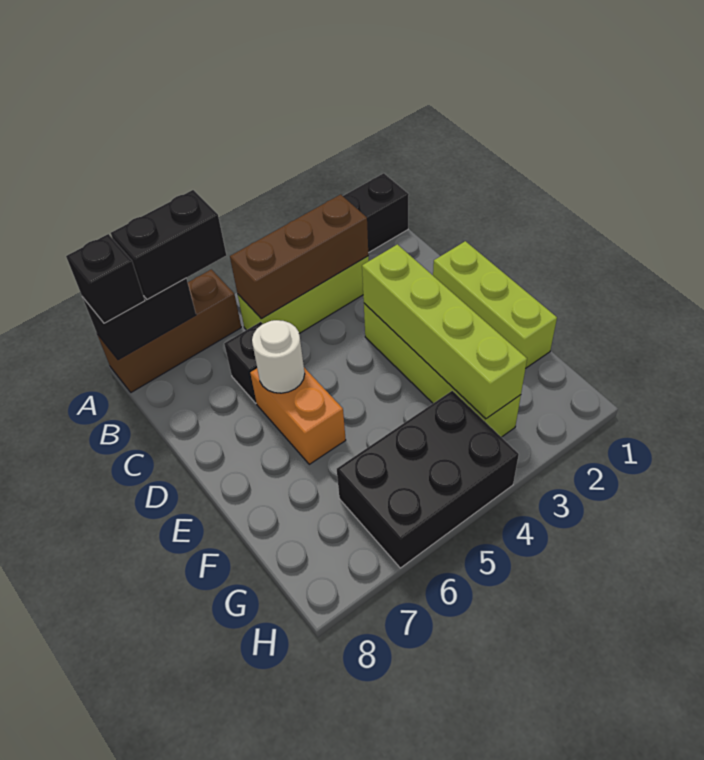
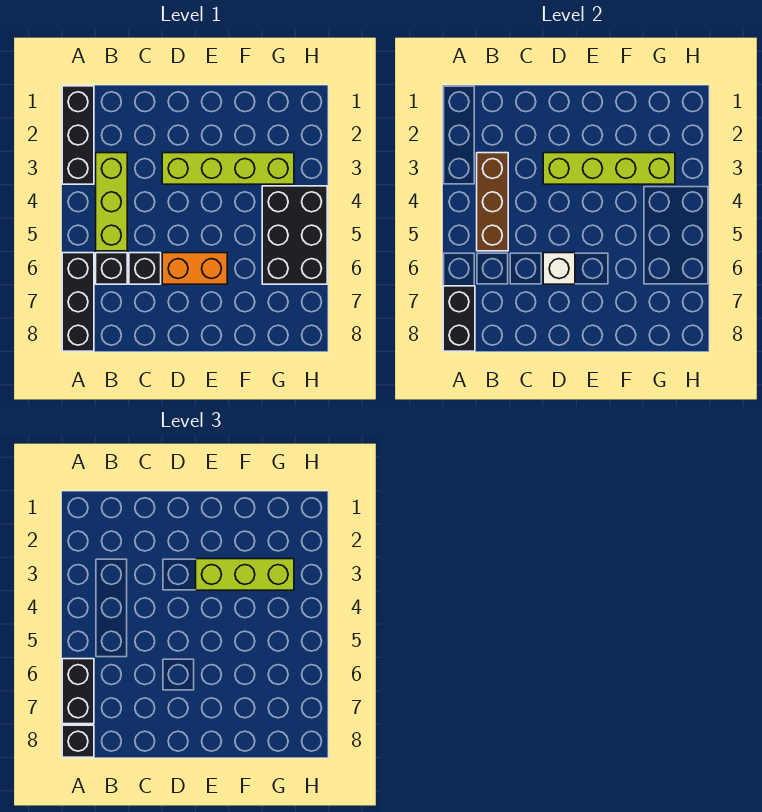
brown 1x3 brick [97,269,241,392] -> black 1x3 brick [62,253,94,351]
none -> black 1x1 brick [96,253,127,284]
lime 1x3 brick [433,241,557,368] -> lime 1x3 brick moved to [196,559,294,590]
white 1x1 round brick [252,320,305,393] -> white 1x1 brick [543,253,575,284]

